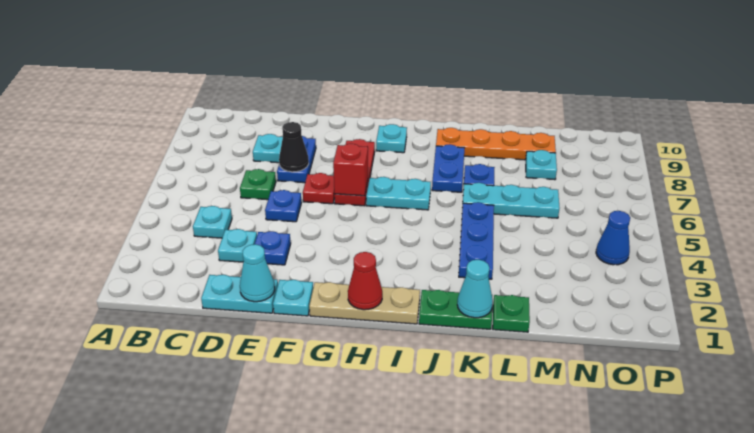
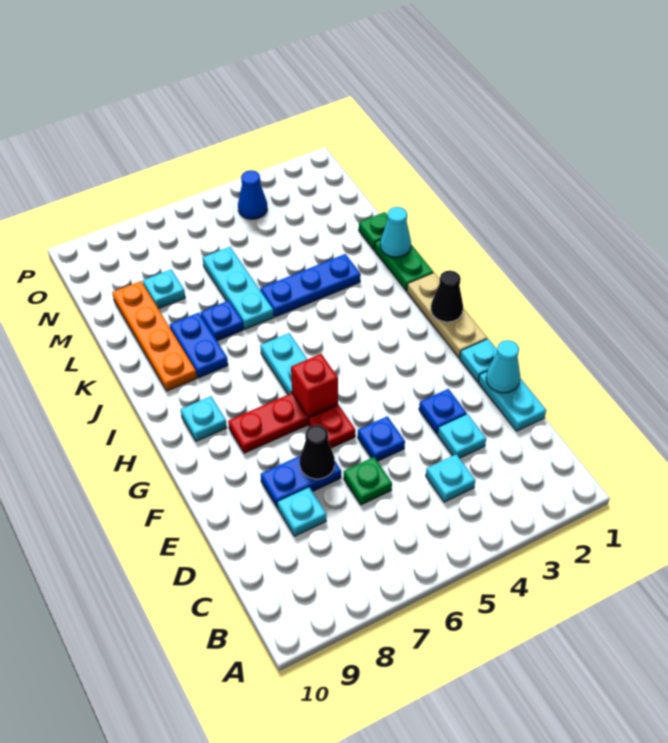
red 1x1 cone [348,252,382,310] -> black 1x1 cone [431,270,463,322]
blue 1x2 plate [432,144,464,192] -> blue 1x2 plate turned to [170,313,228,378]

